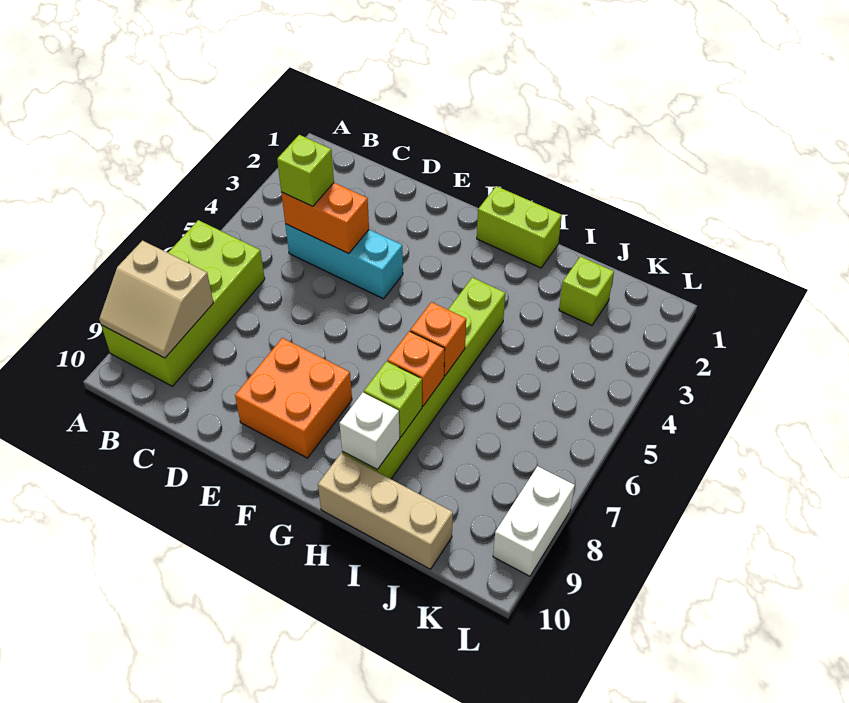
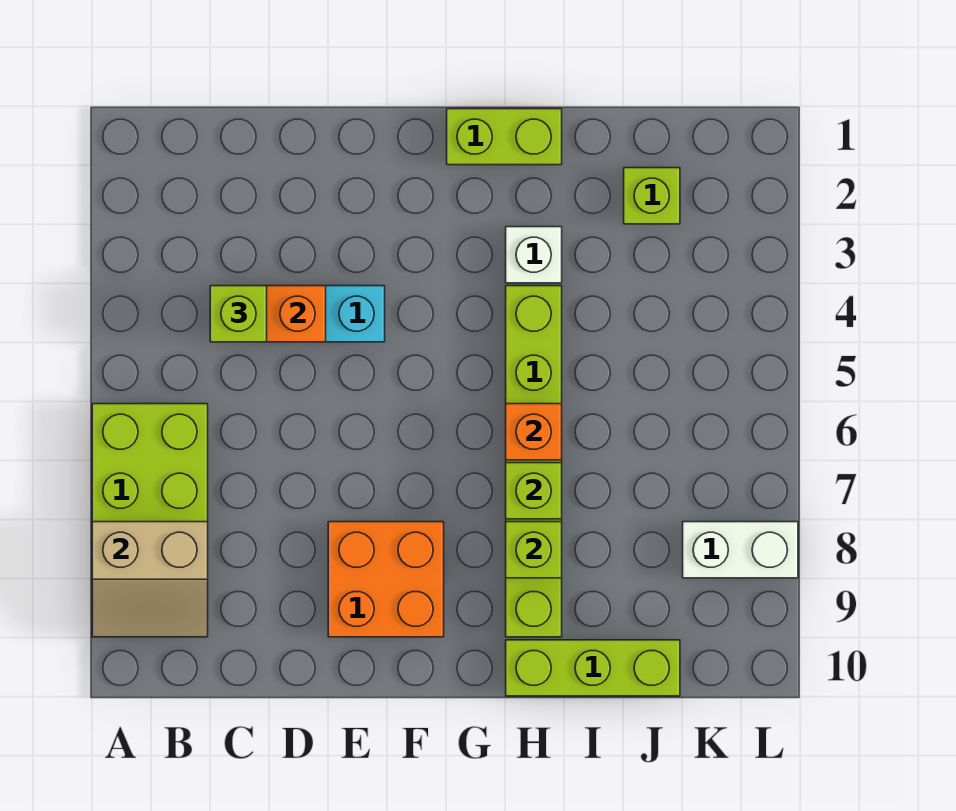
orange 1x1 brick [387,331,445,406] -> lime 1x1 brick [506,463,562,519]
white 1x1 brick [340,393,400,470] -> white 1x1 brick moved to [506,227,562,283]
tan 1x3 brick [318,453,453,569] -> lime 1x3 brick [506,640,680,696]
white 1x2 brick [493,466,575,576] -> white 1x2 brick turned to [683,522,798,578]

